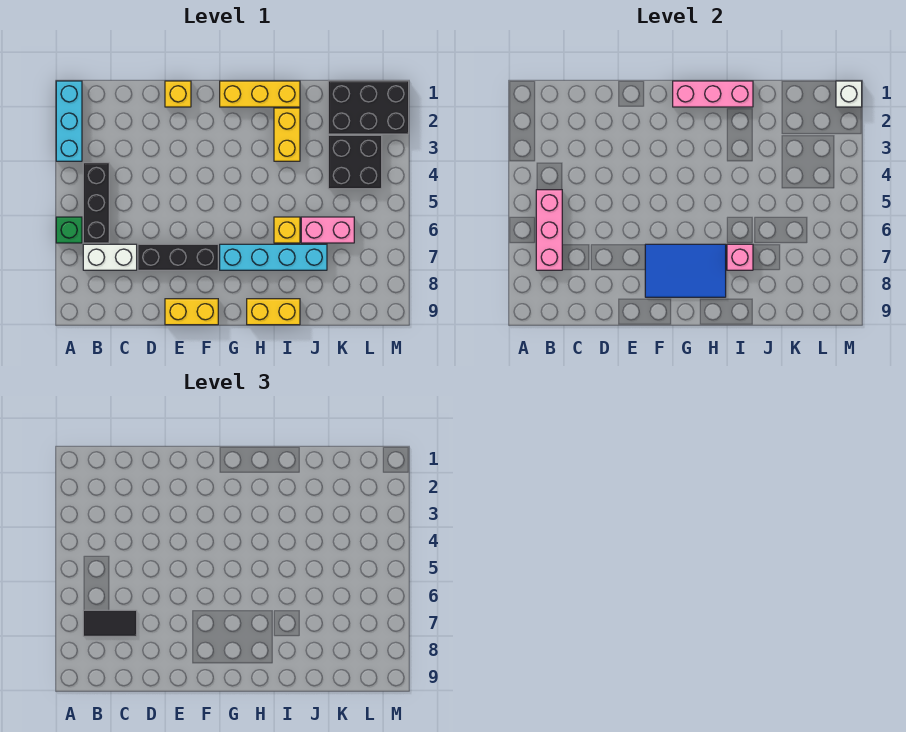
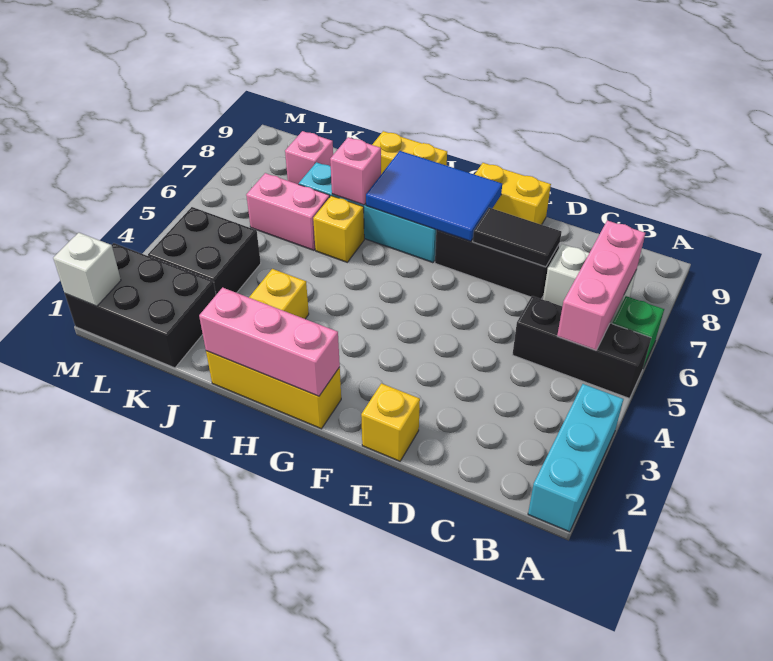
black 1x3 brick [83,163,109,243] -> black 1x3 brick turned to [512,296,651,398]
black 1x2 tile [83,610,137,636] -> black 1x2 tile moved to [473,208,562,267]
none -> pink 1x1 brick [285,131,333,184]

